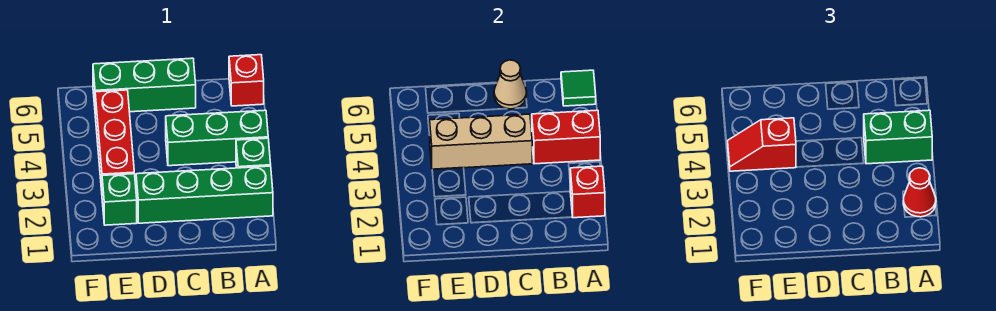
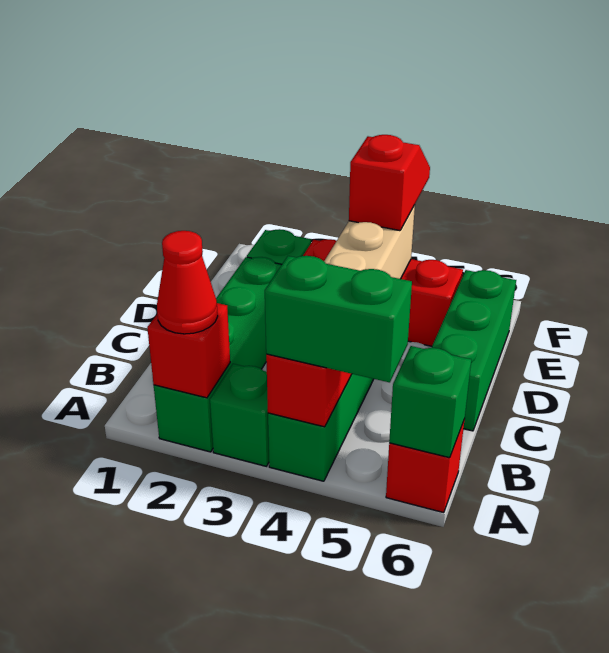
green 1x2 brick [864,110,932,164] -> green 1x2 brick turned to [265,256,412,382]
green 1x1 tile [561,70,596,106] -> green 1x1 brick [389,346,471,458]
tan 1x1 cone [494,60,527,109] -> none

